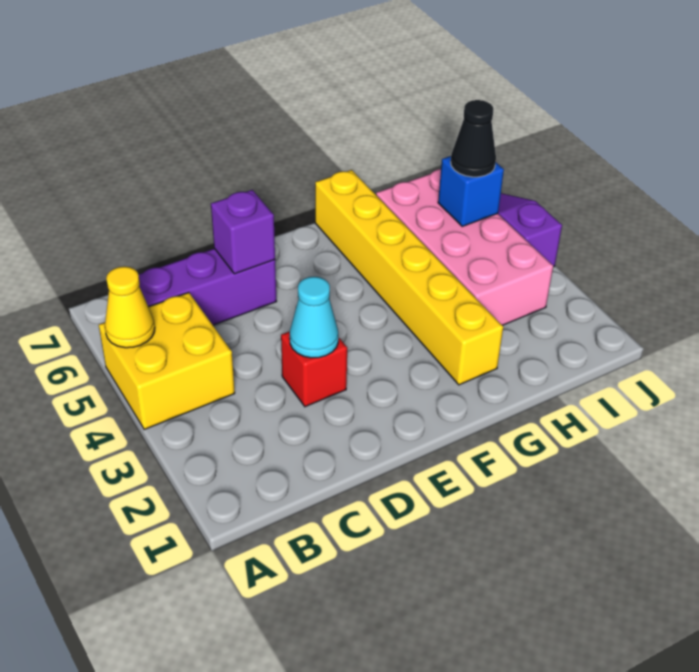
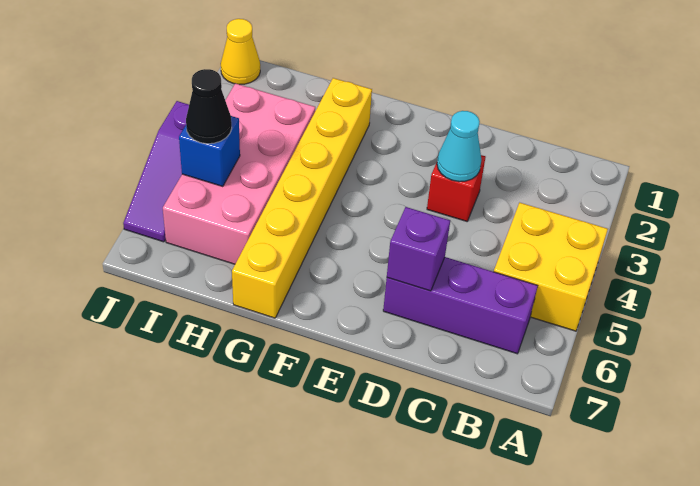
yellow 1x1 cone [105,266,155,348] -> yellow 1x1 cone moved to [221,19,260,85]

